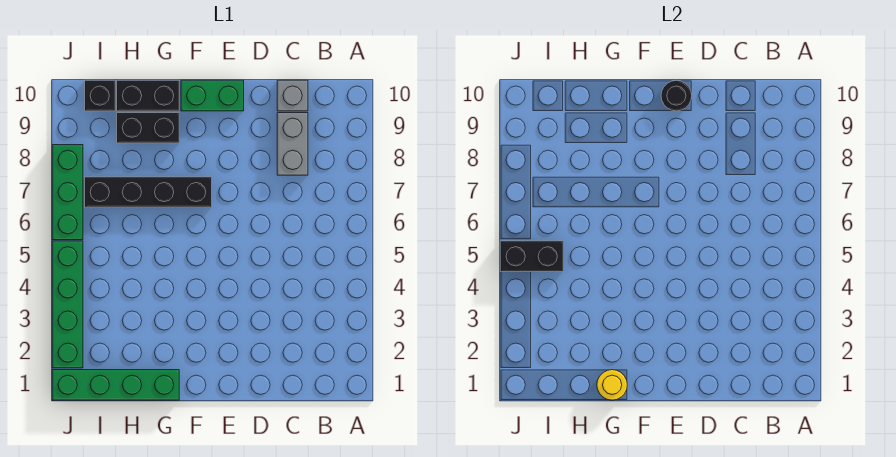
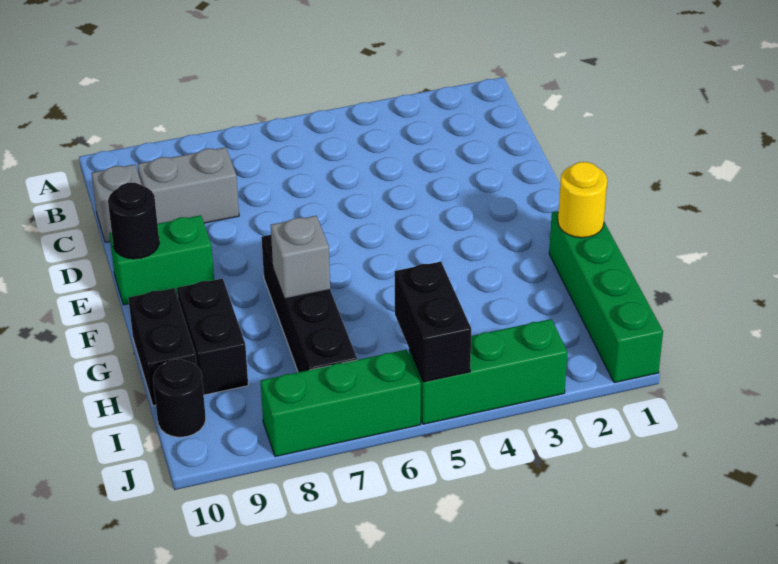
green 1x2 brick [181,80,244,111] -> green 1x2 brick turned to [109,215,214,305]
none -> grey 1x1 brick [271,216,330,299]
black 1x1 brick [85,80,115,111] -> black 1x1 round brick [153,359,206,437]
green 1x4 brick [52,241,83,368] -> green 1x3 brick [409,319,568,424]

